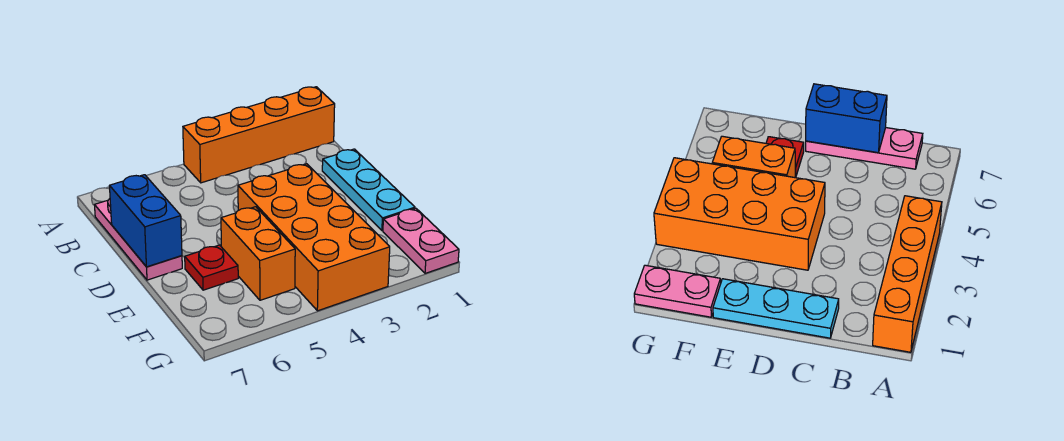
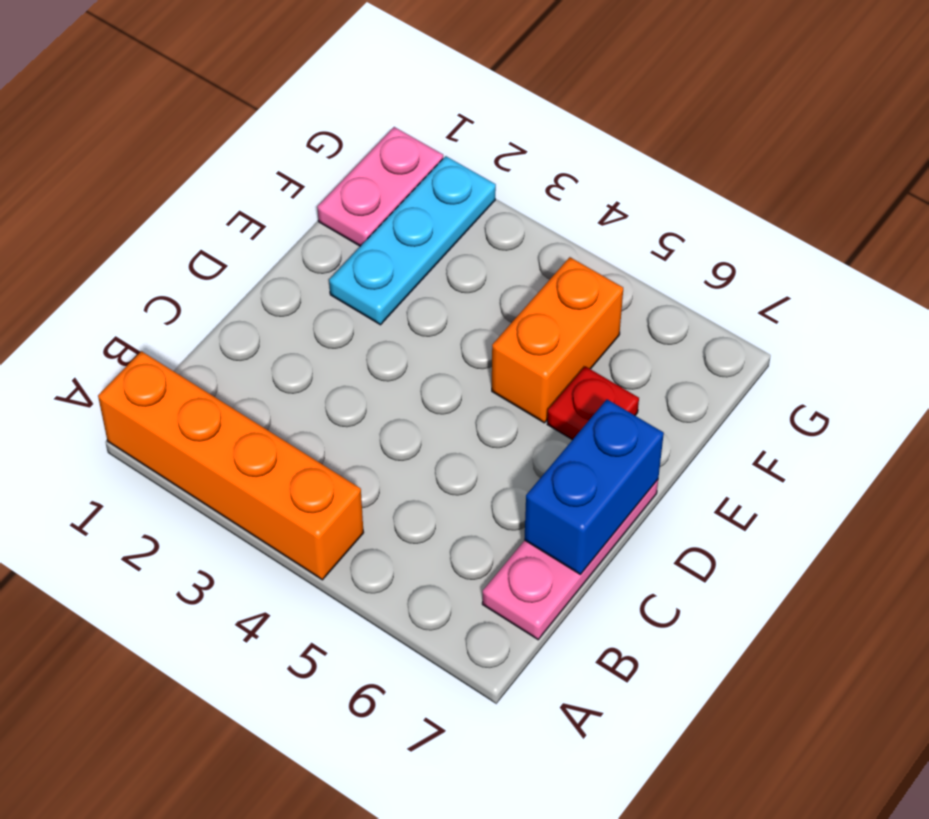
cyan 1x3 plate [322,149,415,230] -> cyan 1x3 plate moved to [329,156,496,325]
orange 2x4 brick [238,164,390,311] -> none

